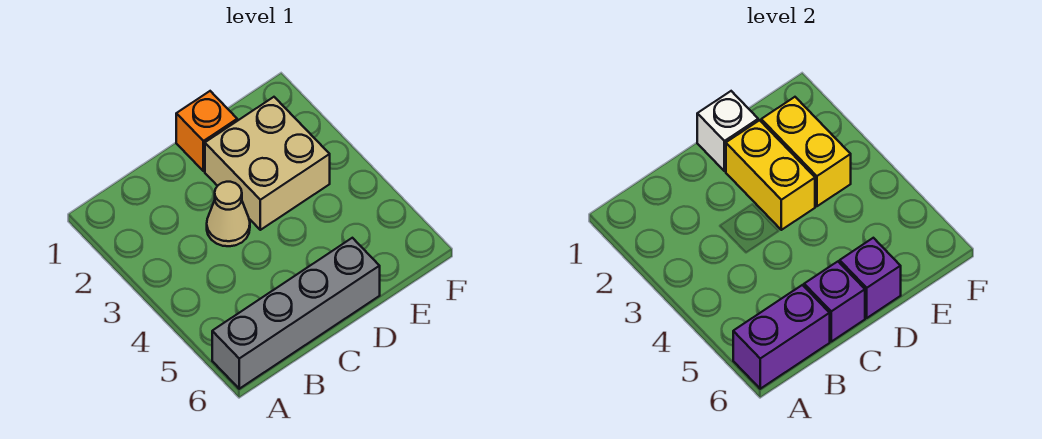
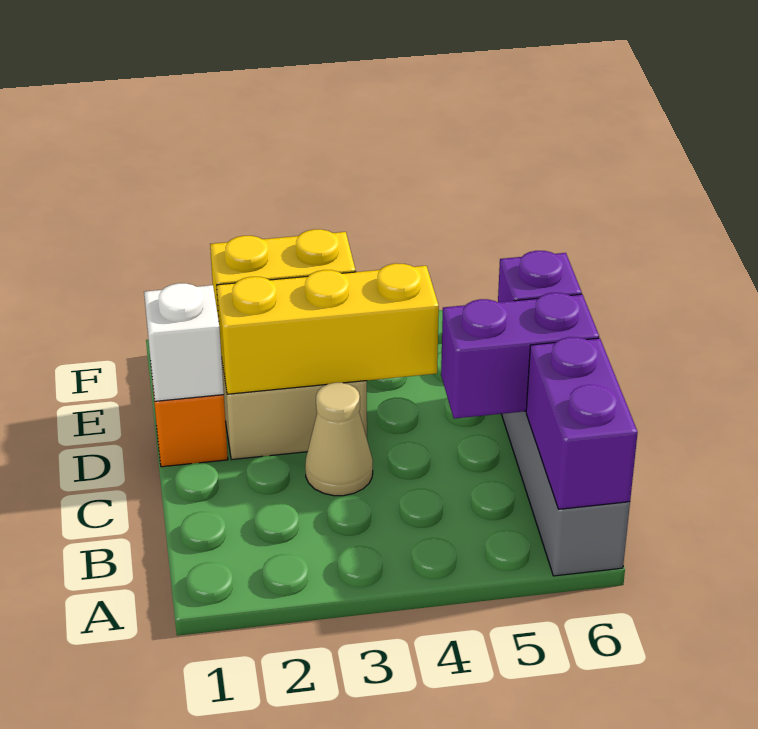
purple 1x1 brick [804,262,865,342] -> purple 1x2 brick [441,293,599,419]
yellow 1x2 brick [726,120,815,230] -> yellow 1x3 brick [217,263,439,394]

